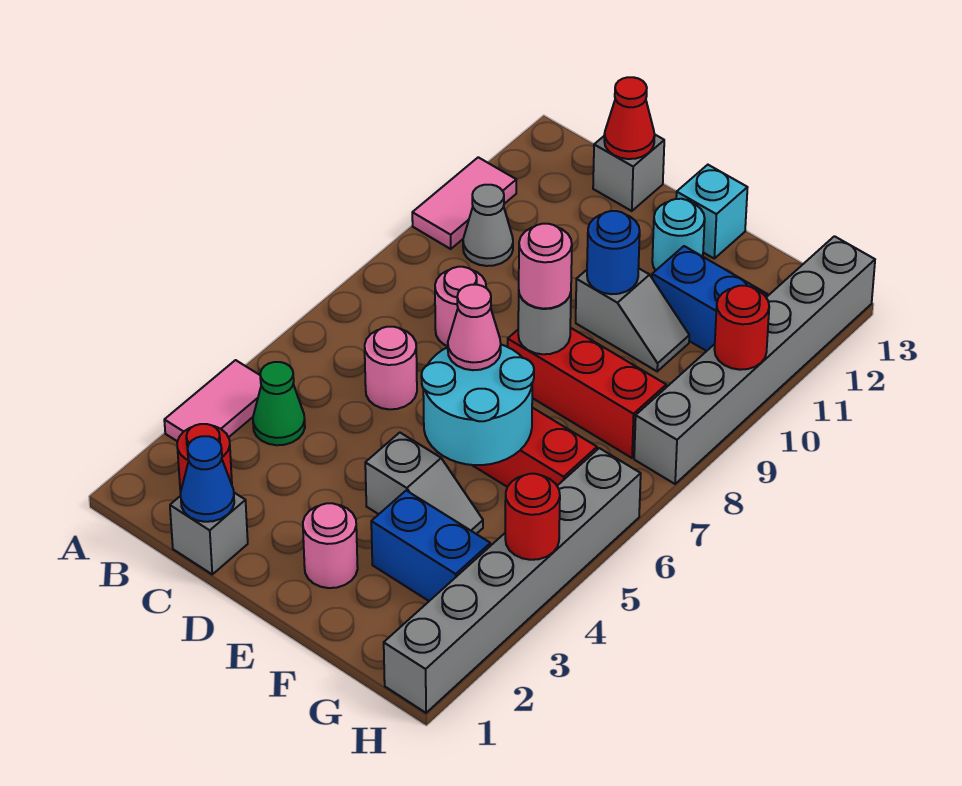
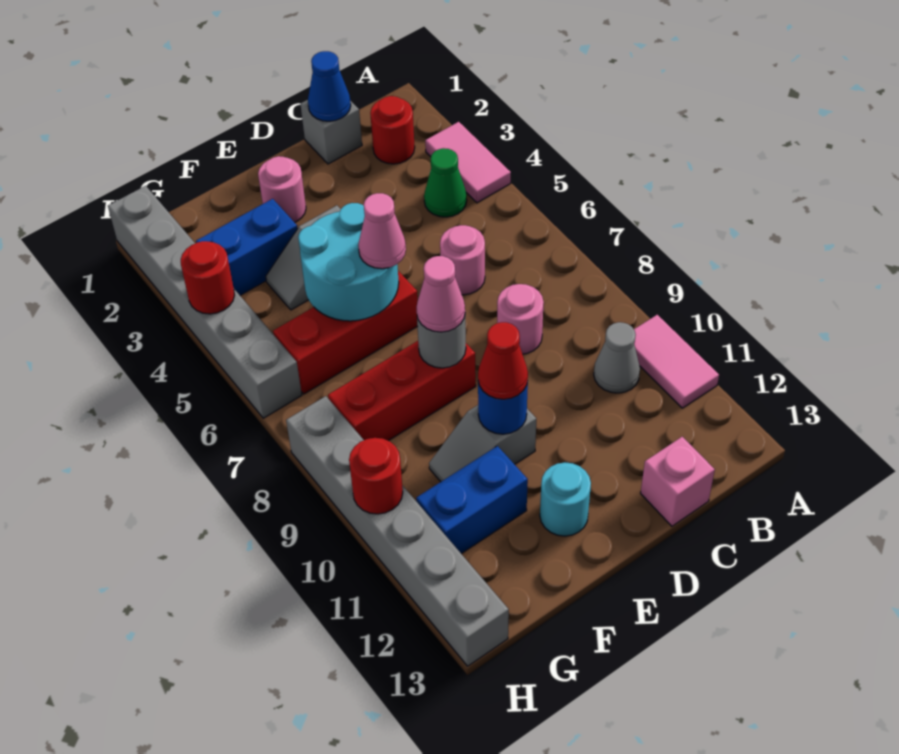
grey 1x1 brick [593,134,664,211] -> pink 1x1 brick [641,437,715,526]
red 1x1 cone [604,77,655,159] -> red 1x1 cone moved to [478,322,528,399]
pink 1x1 round brick [519,224,572,309] -> pink 1x1 cone [417,256,465,332]
cyan 1x1 brick [676,165,748,258] -> none

